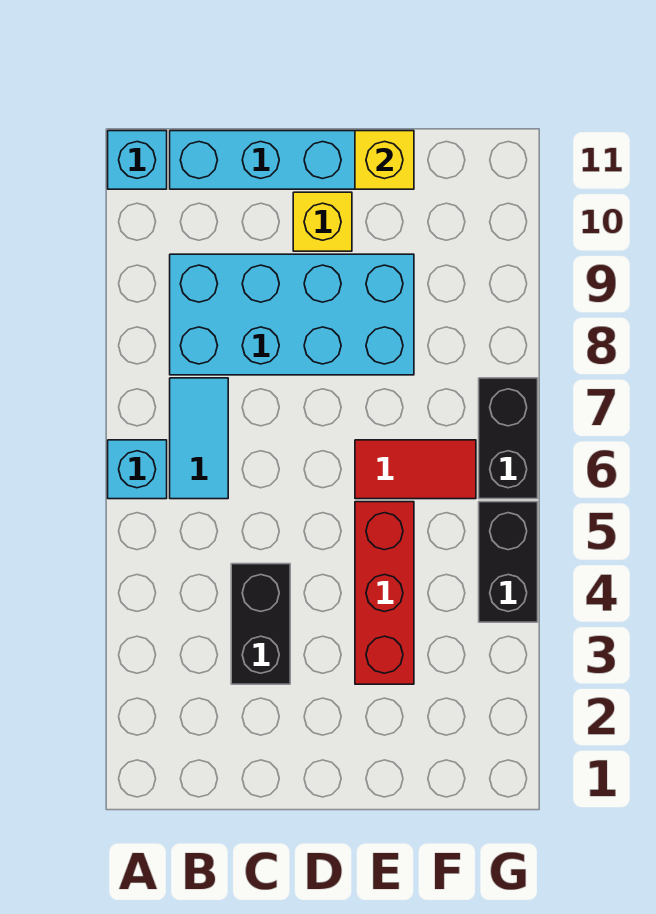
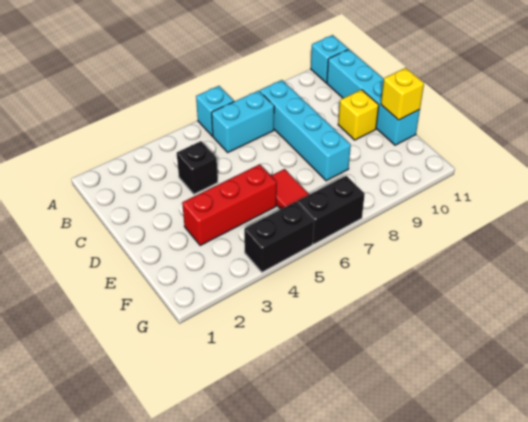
cyan 1x2 tile [170,378,228,499] -> cyan 1x2 brick [212,91,274,152]
cyan 2x4 brick [170,254,414,375] -> cyan 1x4 brick [260,80,351,181]
black 1x2 brick [231,564,290,684] -> black 1x1 brick [177,141,218,194]

